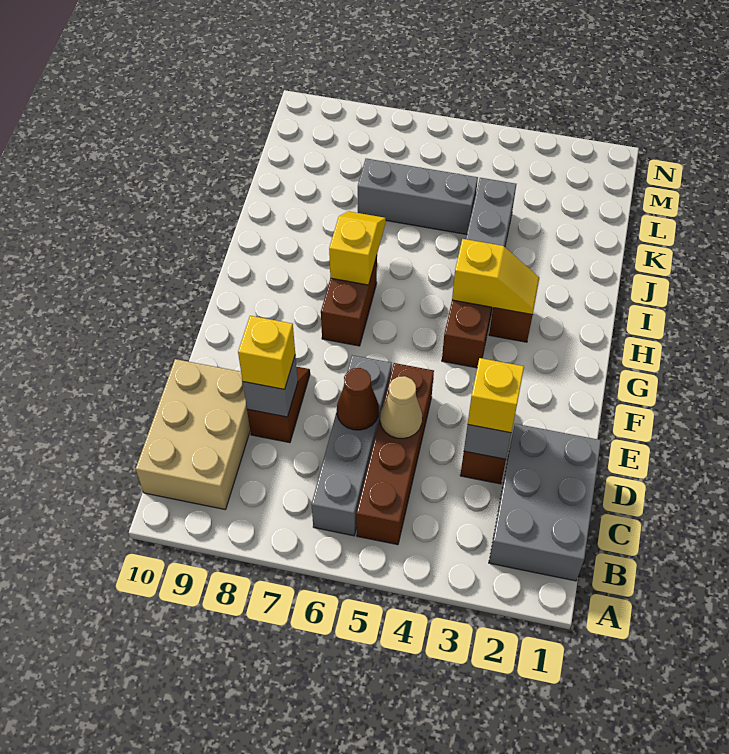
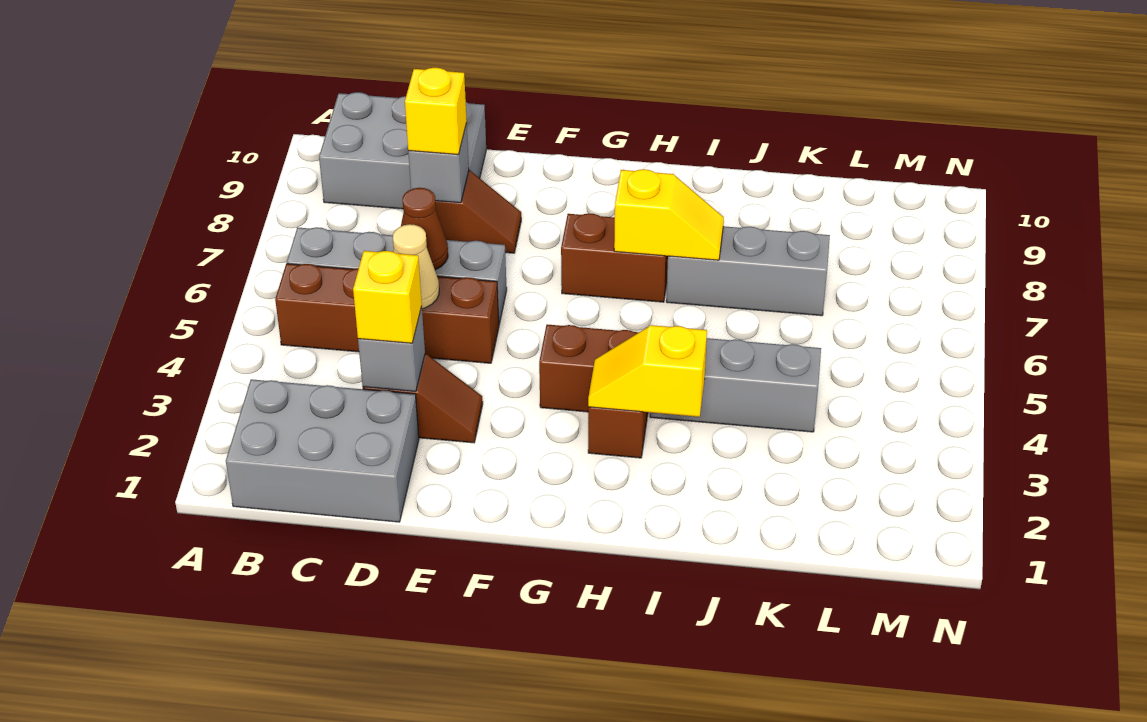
tan 2x3 brick [136,359,250,510] -> grey 2x3 brick [319,92,486,209]
yellow 1x2 slope [452,239,539,315] -> yellow 1x2 slope turned to [588,325,707,417]
grey 1x3 brick [358,158,478,234] -> grey 1x3 brick turned to [666,226,830,316]

